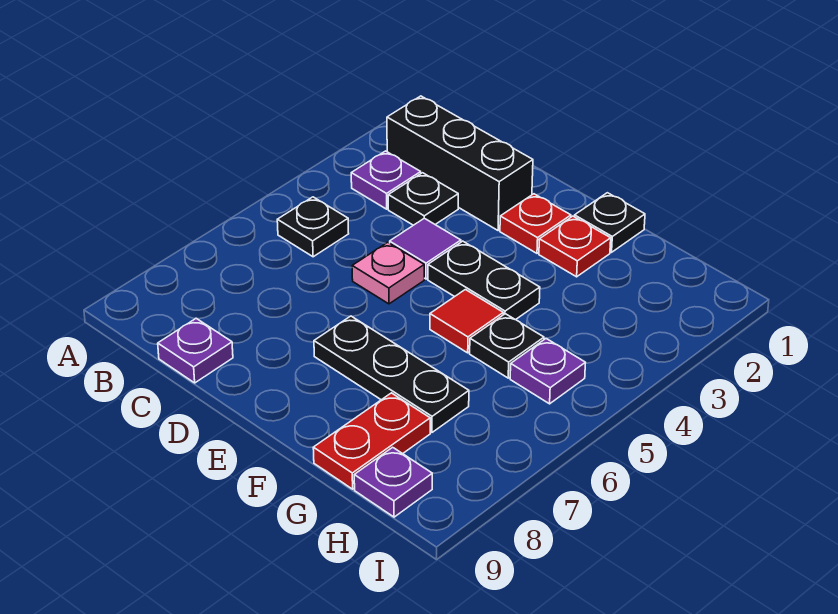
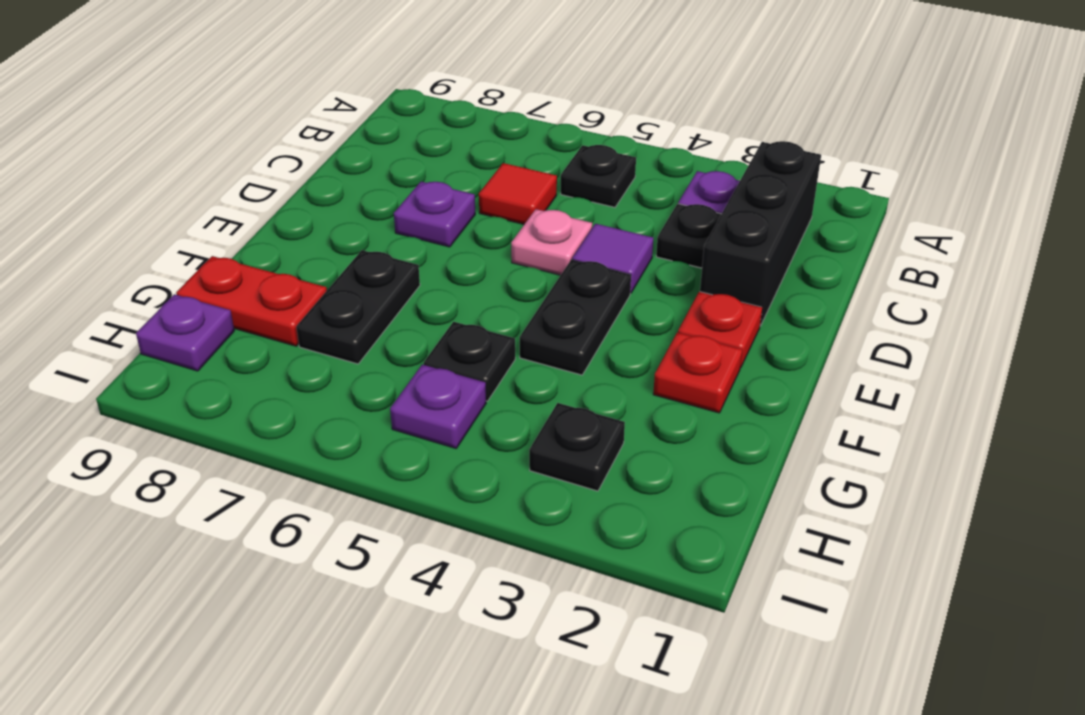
purple 1x1 plate [158,318,233,383] -> purple 1x1 plate moved to [394,182,475,247]
black 1x3 plate [314,316,469,432] -> black 1x2 plate [296,250,420,364]
black 1x1 plate [574,193,645,252] -> black 1x1 plate moved to [529,403,625,491]
red 1x1 tile [430,290,503,353] -> red 1x1 tile moved to [479,163,557,224]

